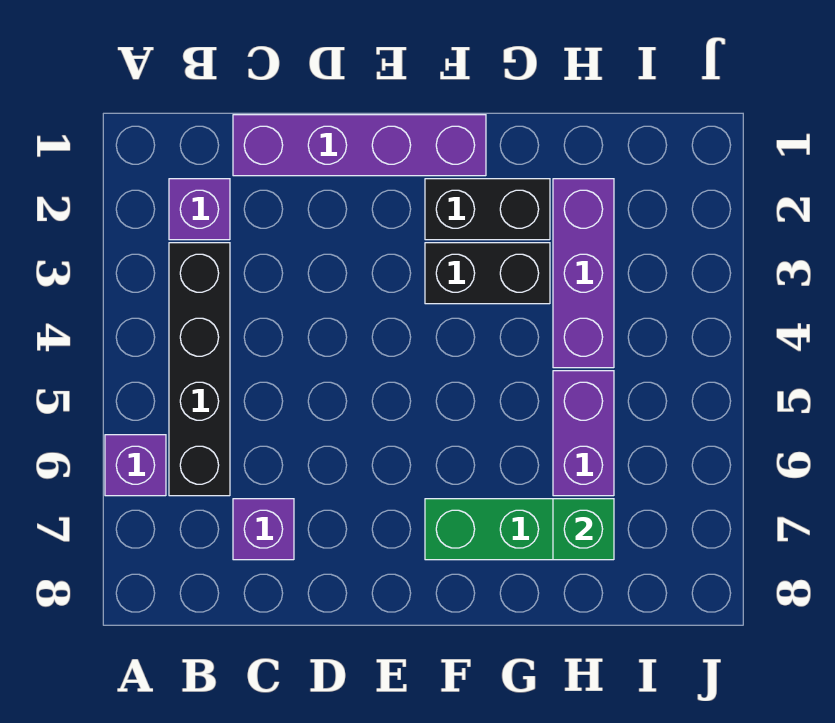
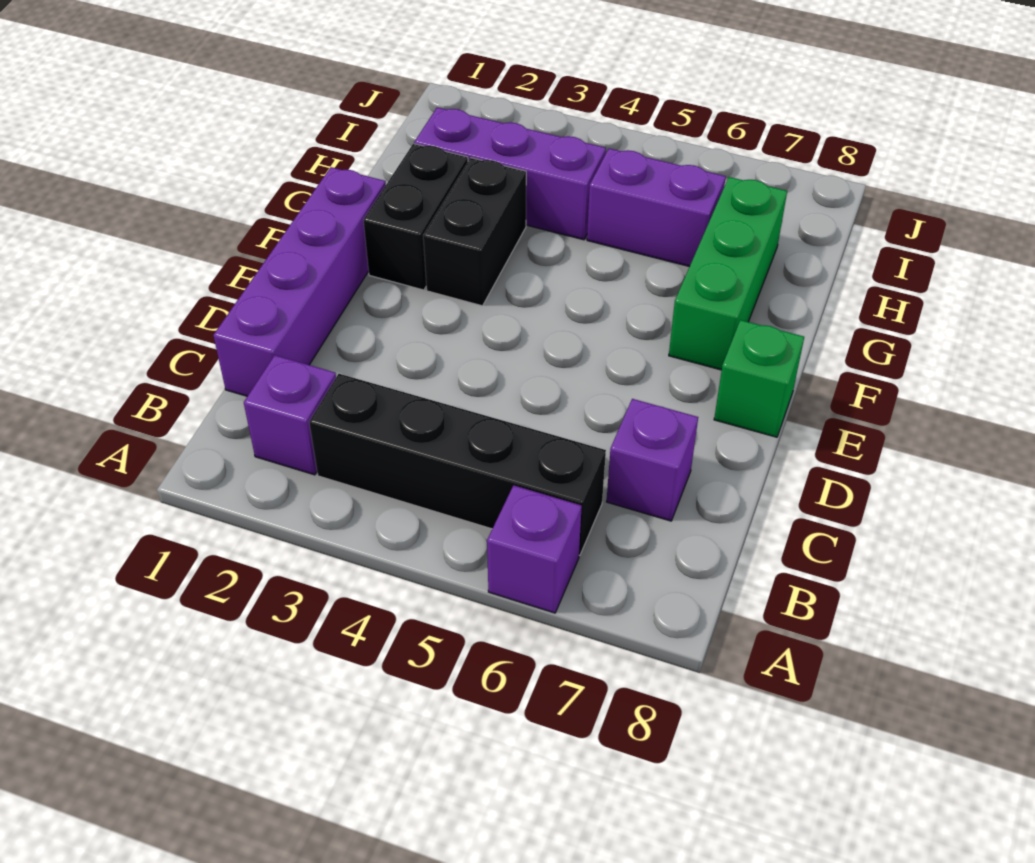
green 1x1 brick [553,499,614,560] -> green 1x1 brick moved to [714,320,804,437]

